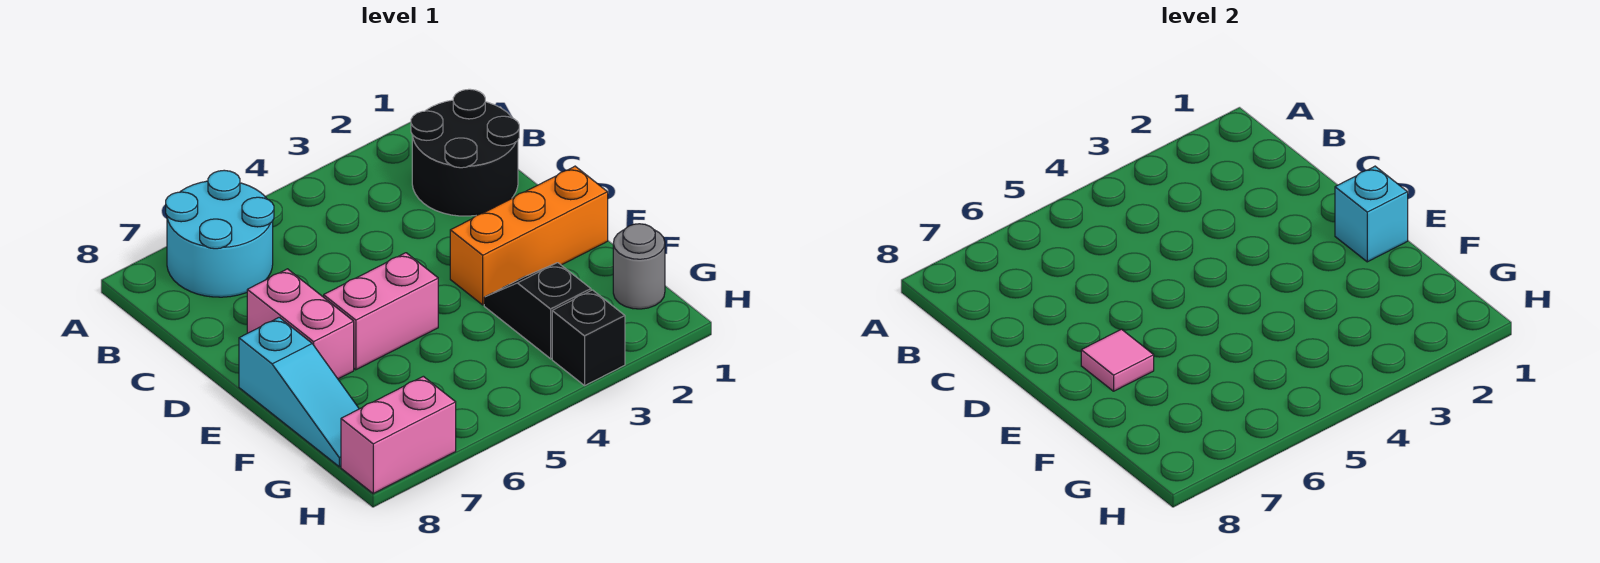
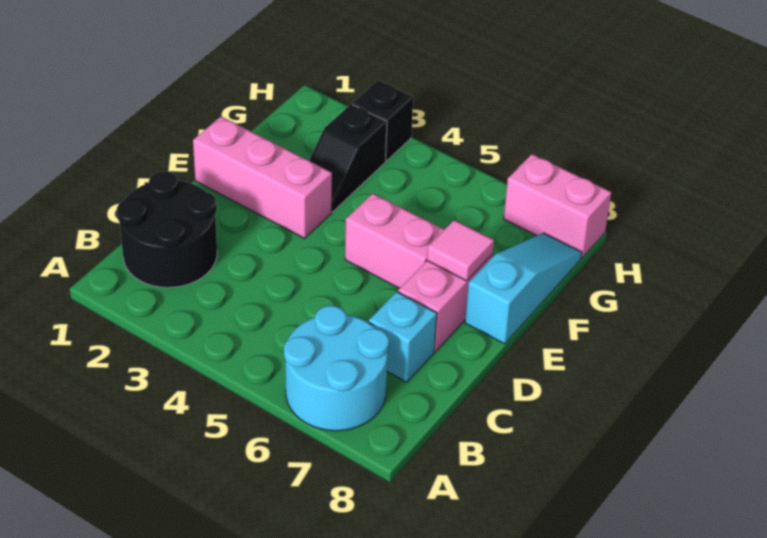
orange 1x3 brick [450,166,608,305] -> pink 1x3 brick [193,117,332,238]
cyan 1x1 brick [1335,166,1408,262] -> cyan 1x1 brick moved to [369,292,437,382]
grey 1x1 round brick [613,224,665,309] -> none

